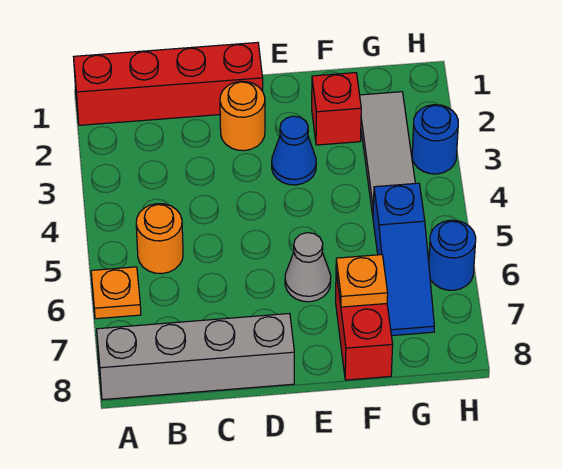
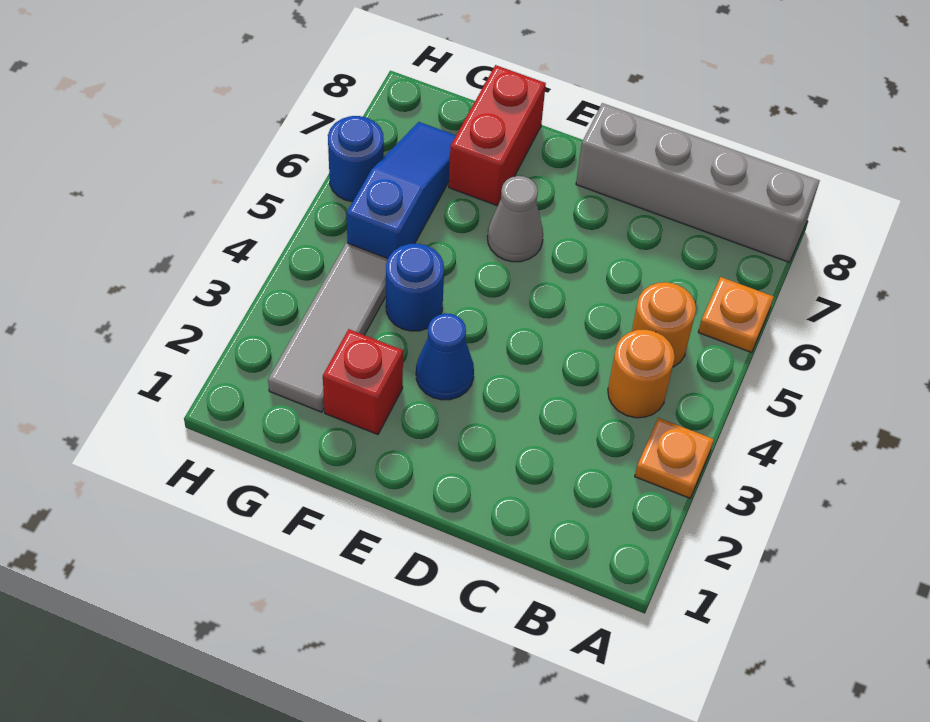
red 1x4 brick [74,42,263,125] -> none
orange 1x1 round brick [220,81,265,151] -> orange 1x1 round brick moved to [608,330,675,418]
orange 1x1 plate [336,255,388,307] -> orange 1x1 plate moved to [635,418,714,498]
blue 1x1 round brick [412,105,458,174] -> blue 1x1 round brick moved to [386,244,444,331]

